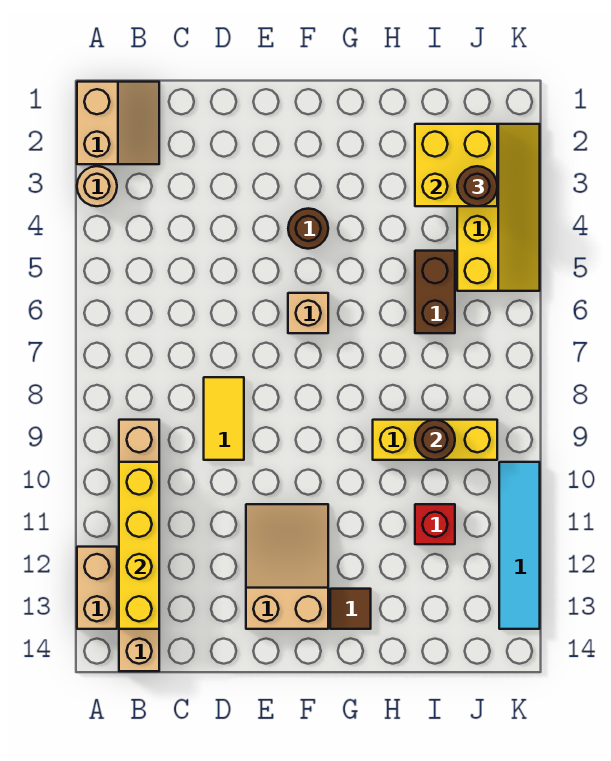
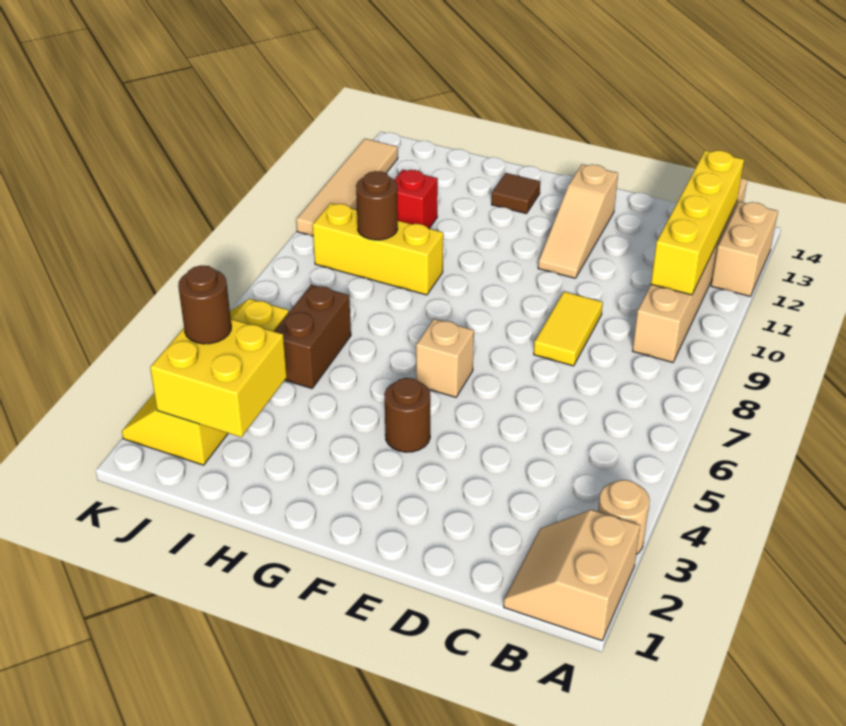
tan 2x3 slope [246,504,328,629] -> tan 1x3 slope [538,164,618,278]
cyan 1x4 tile [499,462,540,629] -> tan 1x4 tile [296,139,398,236]

